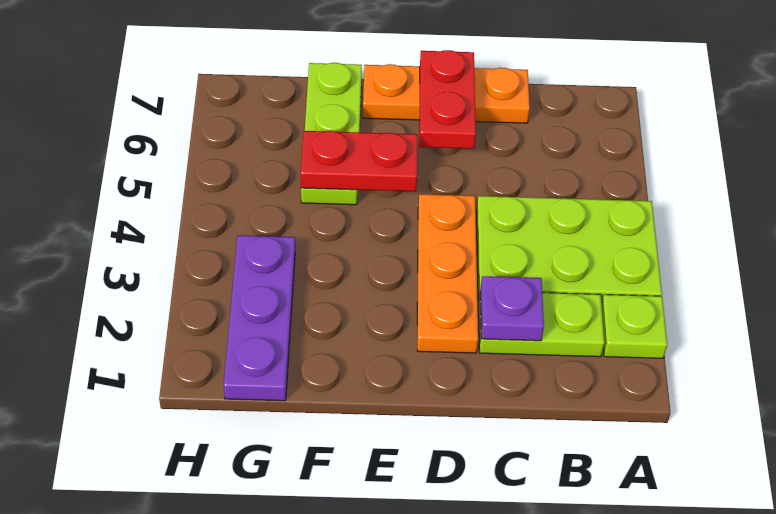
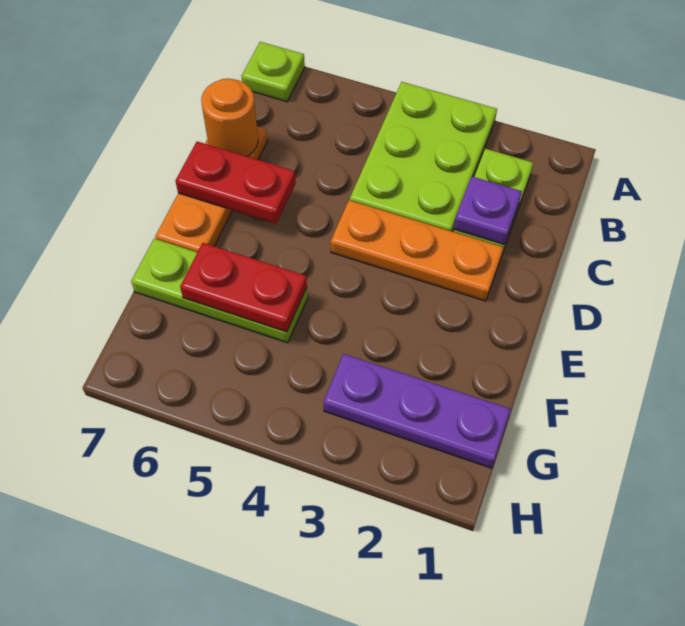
lime 1x1 plate [601,295,667,358] -> lime 1x1 plate moved to [241,42,305,102]
none -> orange 1x1 round brick [201,78,258,156]
red 1x2 plate [301,131,417,191] -> red 1x2 plate turned to [180,243,307,332]

